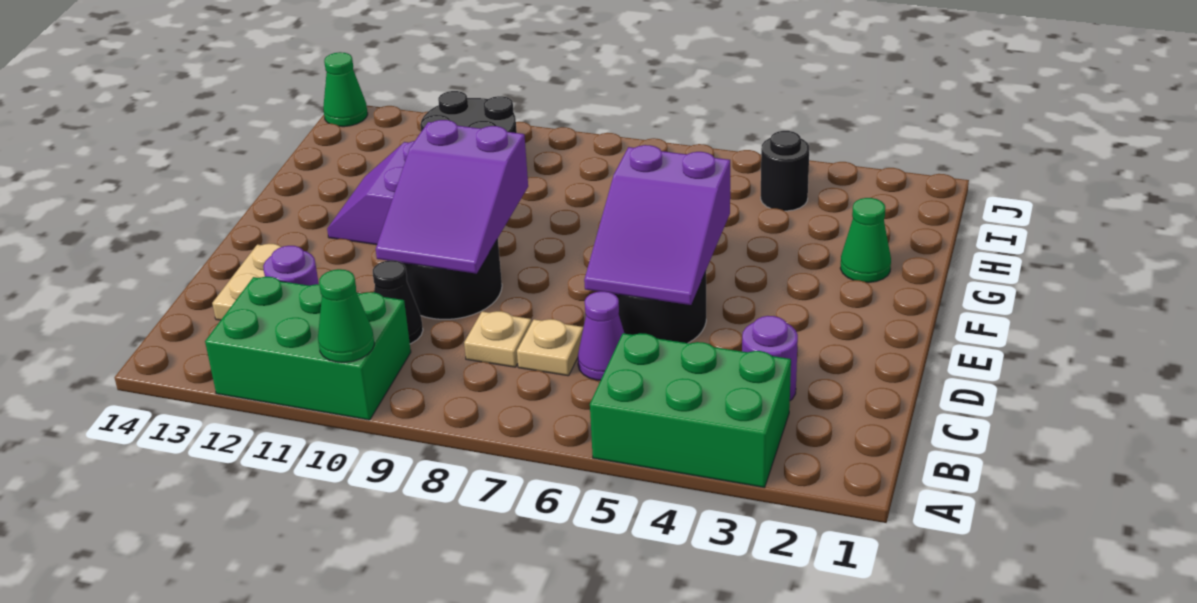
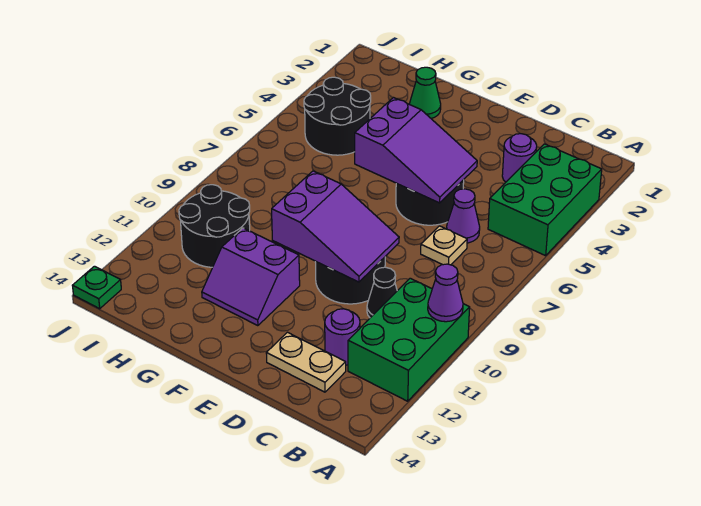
green 1x1 cone [318,269,374,363] -> purple 1x1 cone [428,264,463,322]
tan 1x1 plate [464,311,531,367] -> none
black 1x1 round brick [761,131,809,211] -> black 2x2 round brick [304,77,371,155]
green 1x1 cone [323,52,368,127] -> green 1x1 plate [72,266,121,309]

